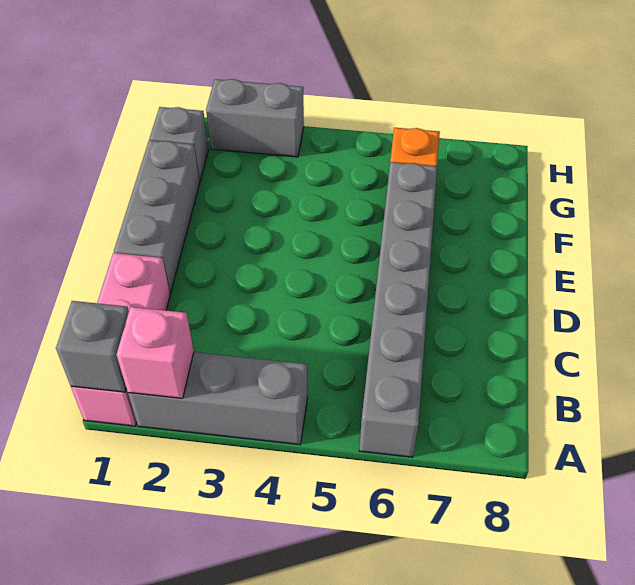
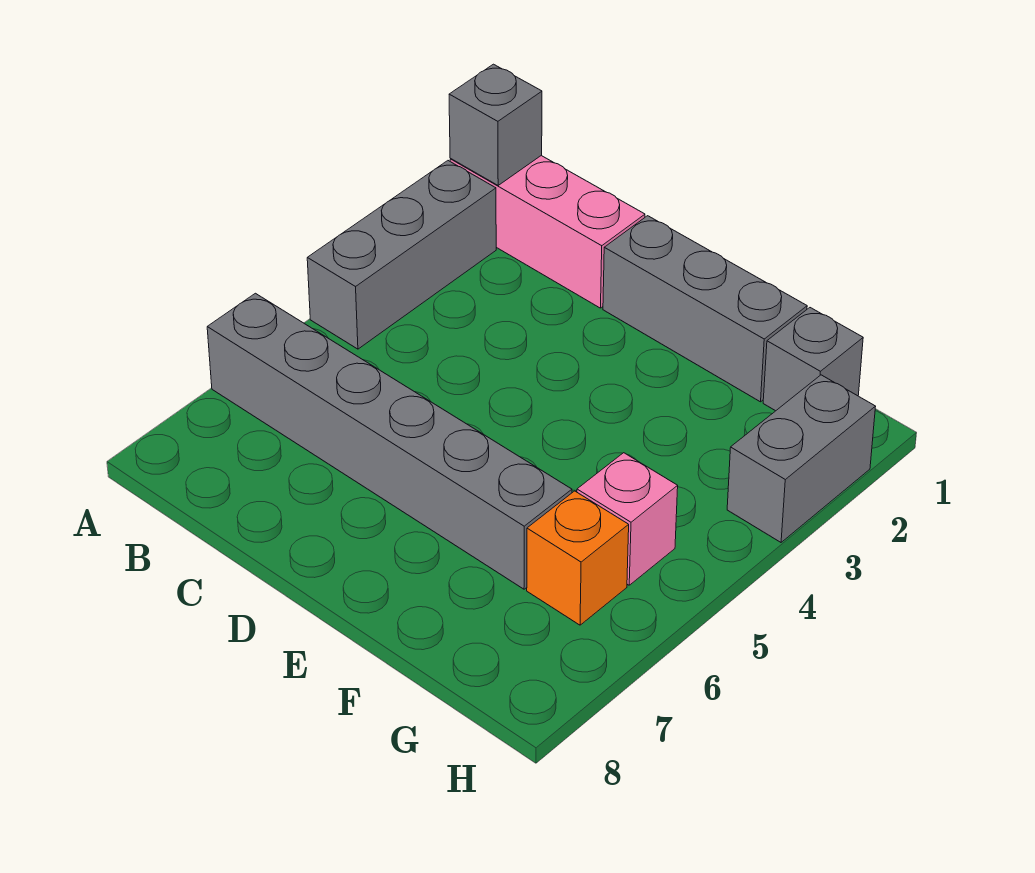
pink 1x1 brick [117,307,194,398] -> pink 1x1 brick moved to [577,453,678,585]

